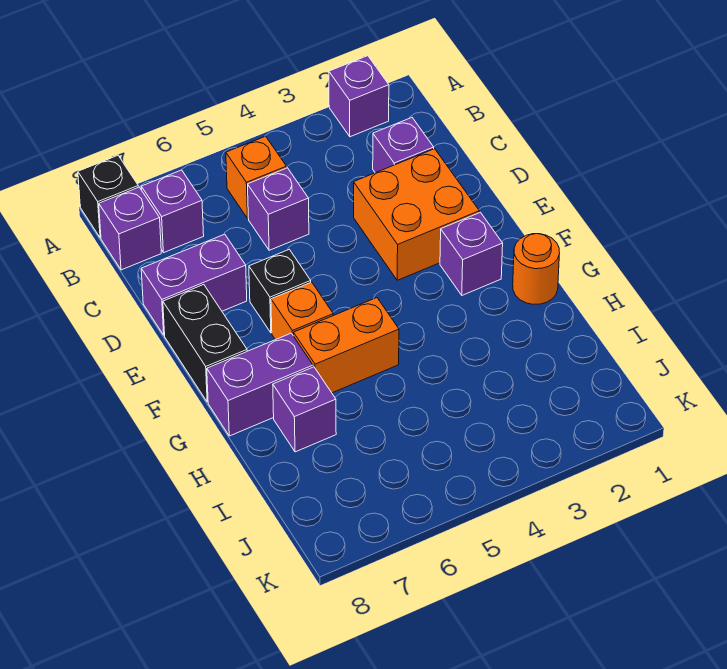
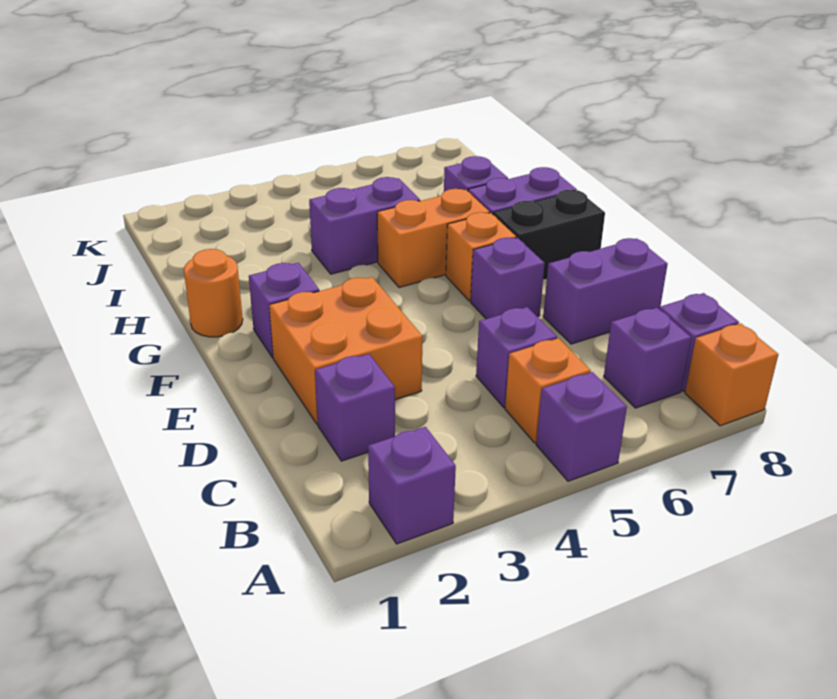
none -> purple 1x1 brick [536,372,627,481]
black 1x1 brick [78,156,138,238] -> orange 1x1 brick [685,323,778,426]
black 1x1 brick [249,249,311,333] -> purple 1x1 brick [471,238,545,319]
black 1x2 brick [163,285,247,402] -> black 1x2 brick turned to [493,190,605,279]
none -> purple 1x2 brick [309,177,420,274]

